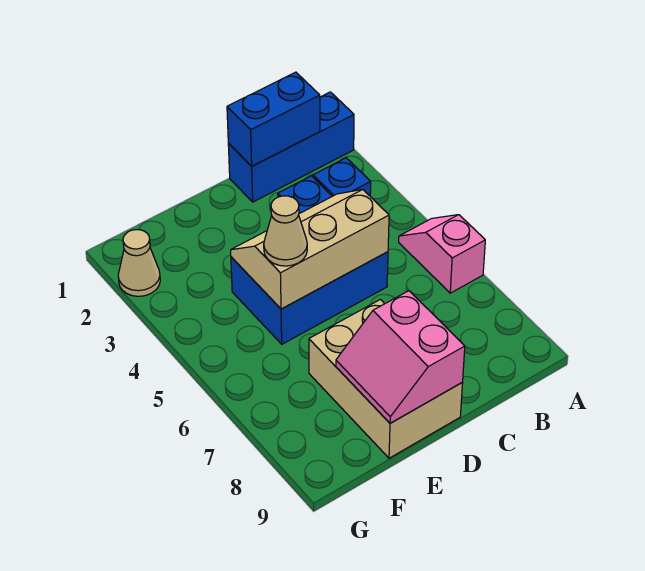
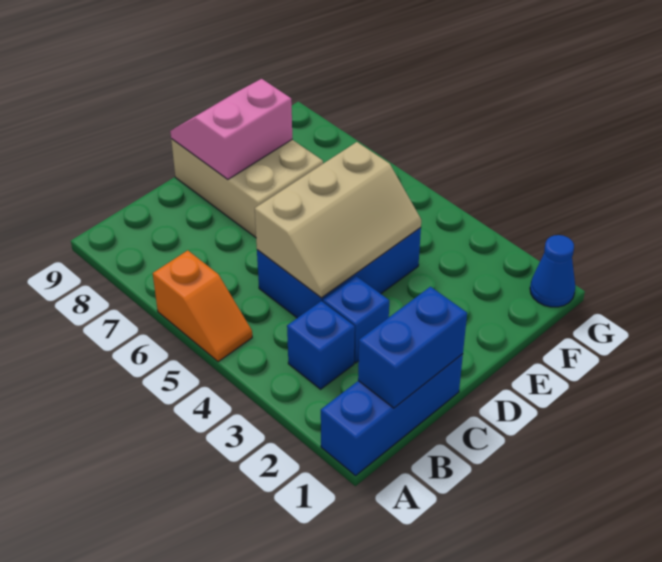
pink 1x2 slope [399,215,485,293] -> orange 1x2 slope [153,250,252,362]
pink 2x2 slope [336,291,465,423] -> pink 2x2 slope turned to [170,79,292,179]
tan 1x1 cone [264,196,307,266] -> none
none -> blue 1x1 cone [530,235,575,307]
tan 1x1 cone [118,230,160,296] -> none

